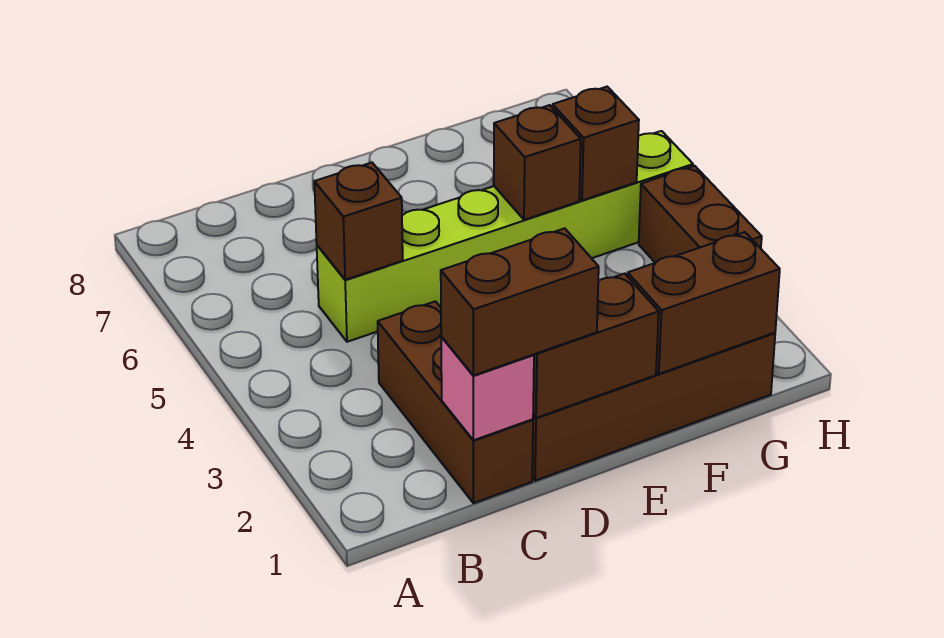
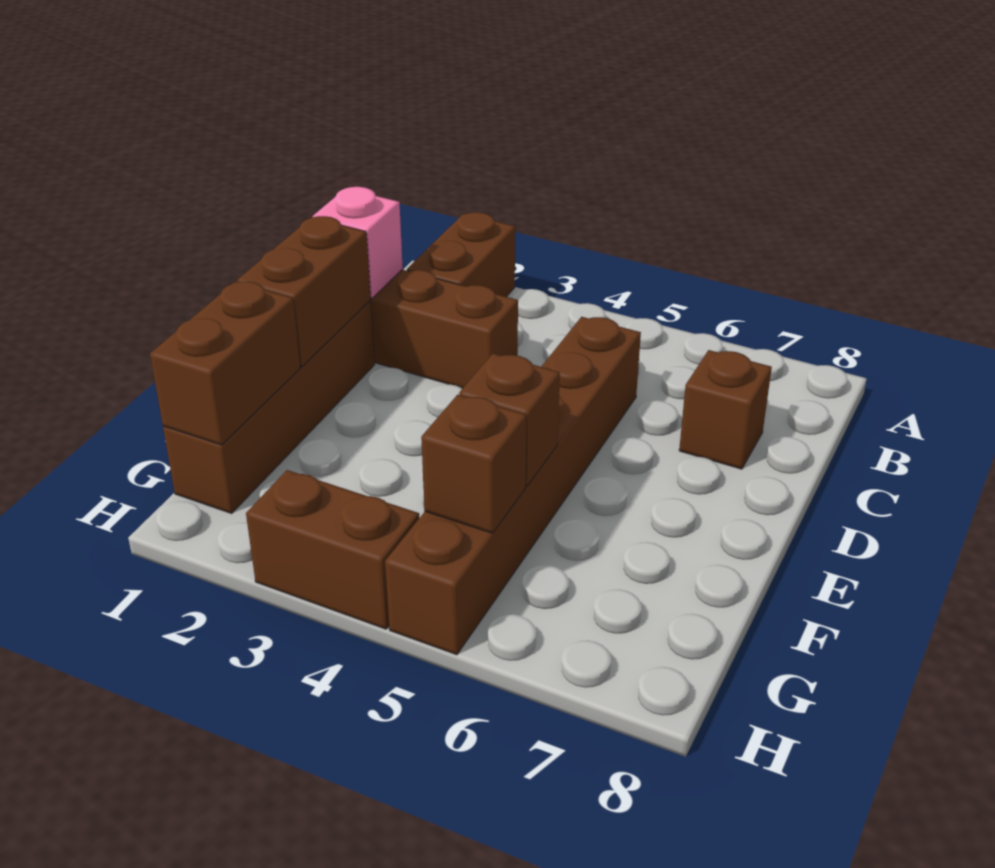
brown 1x2 brick [441,228,599,375] -> brown 1x2 brick moved to [407,212,515,297]
lime 1x6 brick [317,131,693,342] -> brown 1x6 brick [385,317,641,655]
brown 1x1 brick [314,163,403,280] -> brown 1x1 brick moved to [679,350,772,469]

